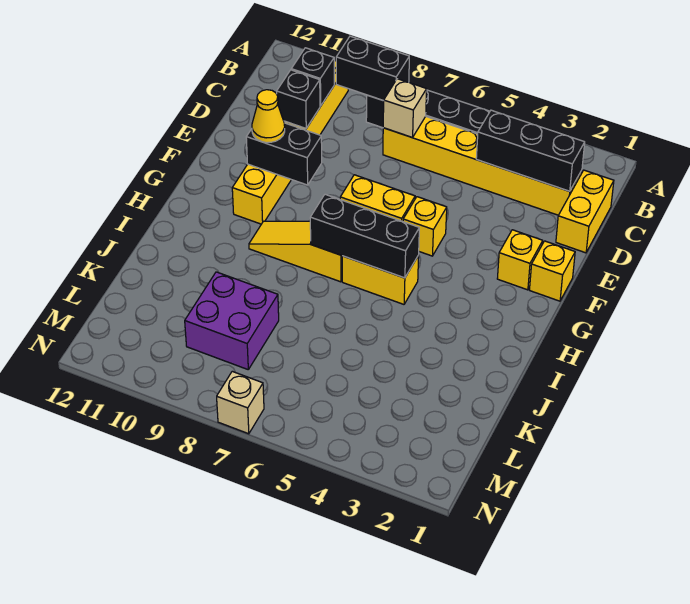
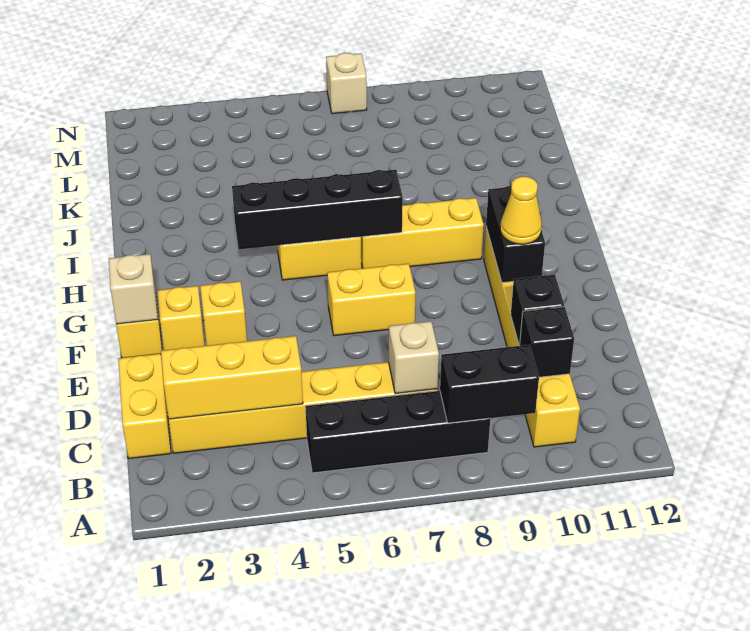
black 1x3 brick [476,110,585,191] -> yellow 1x3 brick [161,336,303,419]
none -> tan 1x1 brick [109,254,158,324]
yellow 1x1 brick [403,197,447,256] -> yellow 1x1 brick moved to [200,281,247,346]
black 1x2 brick [246,123,322,185] -> black 1x2 brick turned to [486,186,545,283]
black 1x3 brick [310,194,419,278] -> black 1x4 brick [232,170,403,249]
yellow 1x3 slope [249,221,342,282] -> yellow 1x3 brick [361,198,484,268]
purple 2x2 brick [185,272,279,369] -> none

